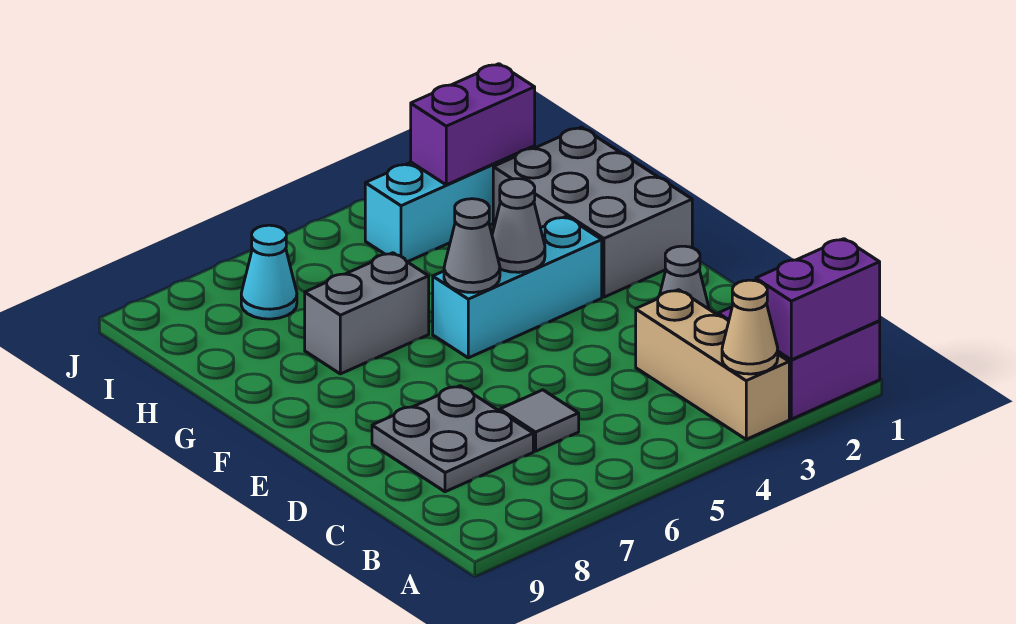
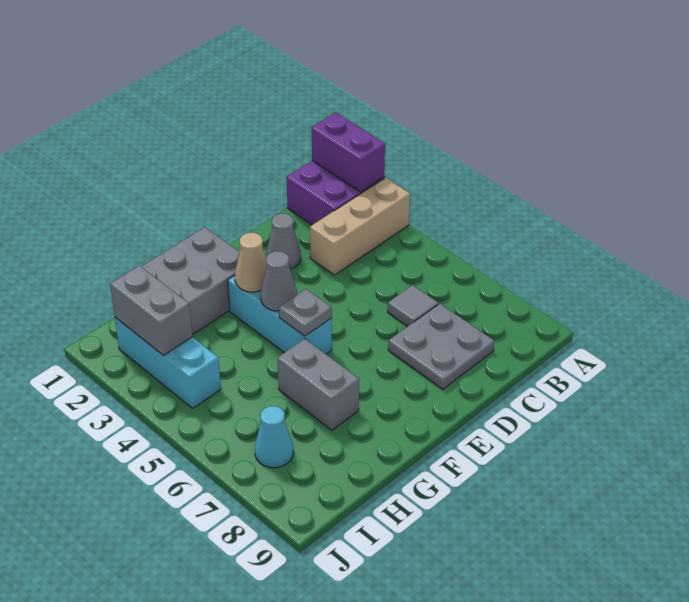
tan 1x1 cone [722,280,778,374] -> tan 1x1 cone moved to [235,233,266,292]
grey 1x1 cone [444,199,500,293] -> grey 1x1 plate [279,289,332,336]
purple 1x2 brick [411,64,535,185] -> grey 1x2 brick [110,265,192,356]

